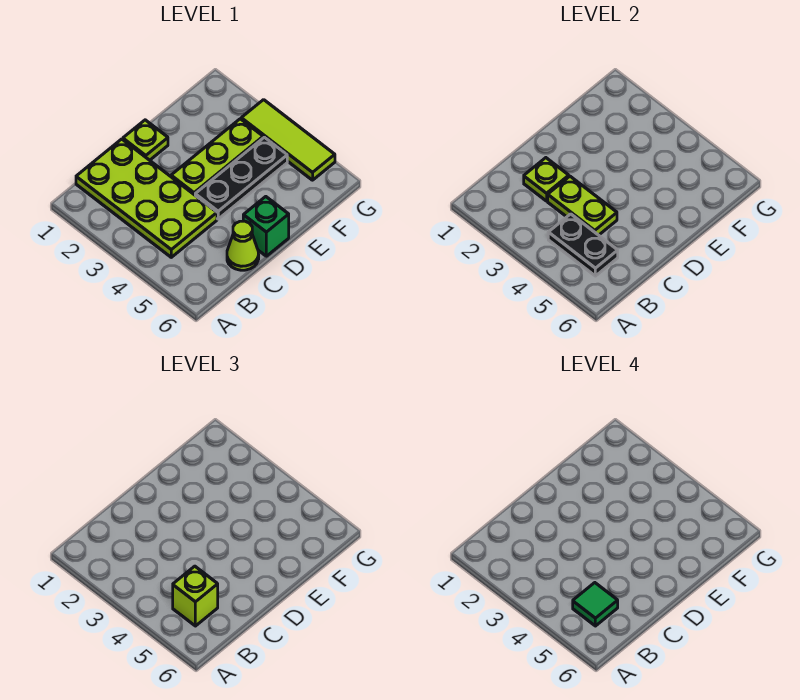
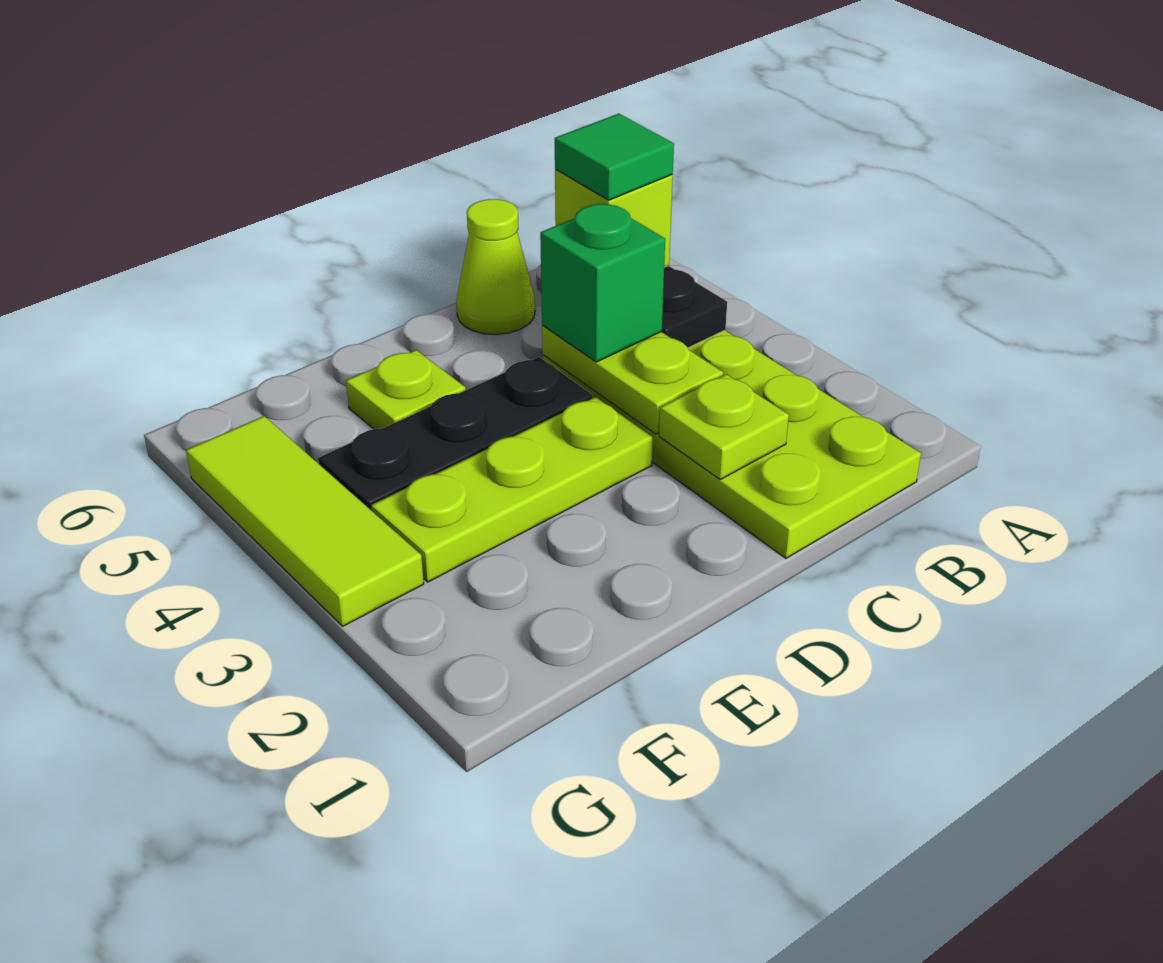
lime 1x1 plate [123,120,168,160] -> lime 1x1 plate moved to [346,350,466,429]
green 1x1 brick [243,197,289,256] -> green 1x1 brick moved to [540,204,665,362]

